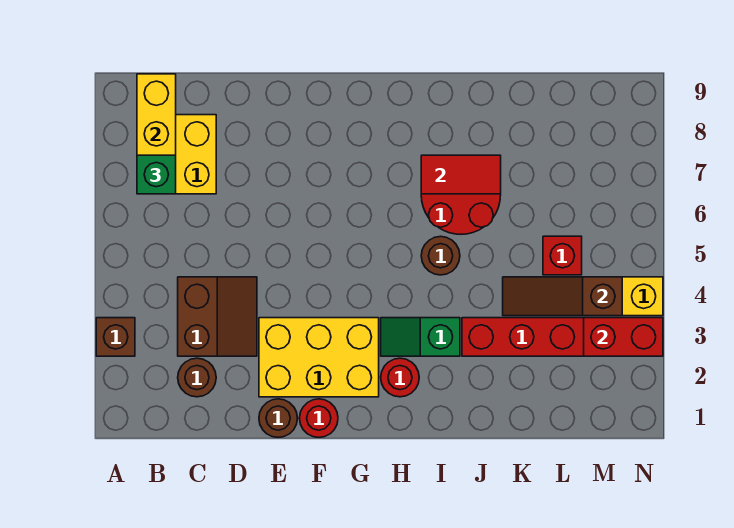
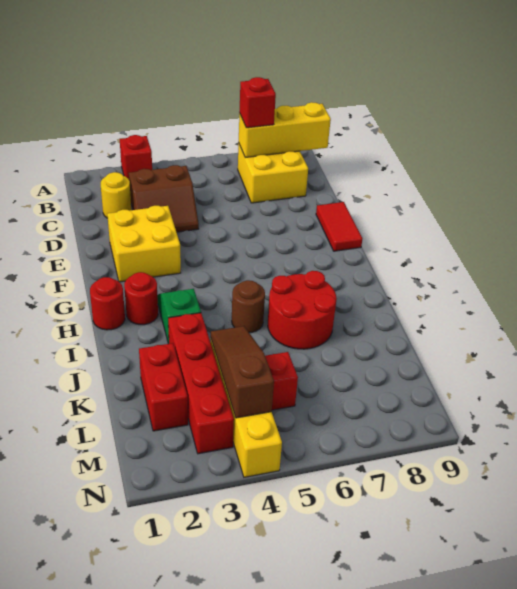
brown 1x1 brick [96,318,135,356] -> red 1x1 brick [120,135,152,179]
green 1x1 brick [137,155,176,194] -> red 1x1 brick [239,77,276,128]
brown 1x1 round brick [178,358,216,397] -> yellow 1x1 round brick [101,172,131,218]
brown 1x1 round brick [259,399,297,437] -> none
yellow 2x3 brick [259,318,379,397] -> yellow 2x2 brick [107,206,181,282]
red 1x1 round brick [300,399,338,437] -> red 1x1 round brick moved to [90,277,125,330]
red 1x2 tile [421,155,501,194] -> red 1x2 tile moved to [316,202,363,251]
red 1x2 brick [584,318,663,356] -> red 1x2 brick moved to [139,343,188,431]

